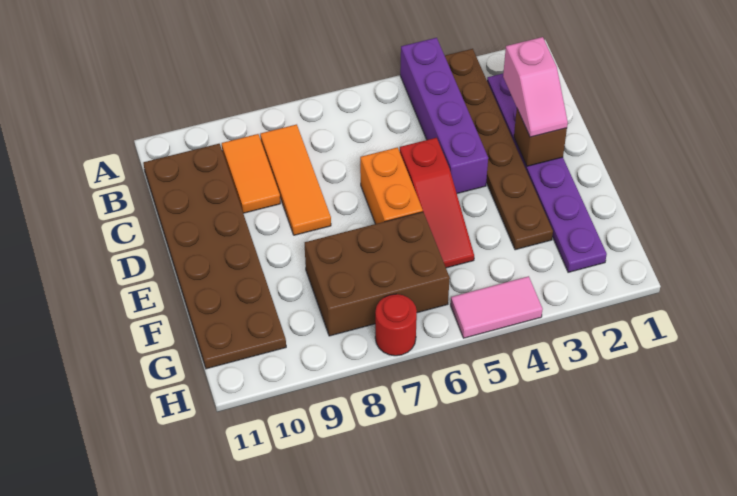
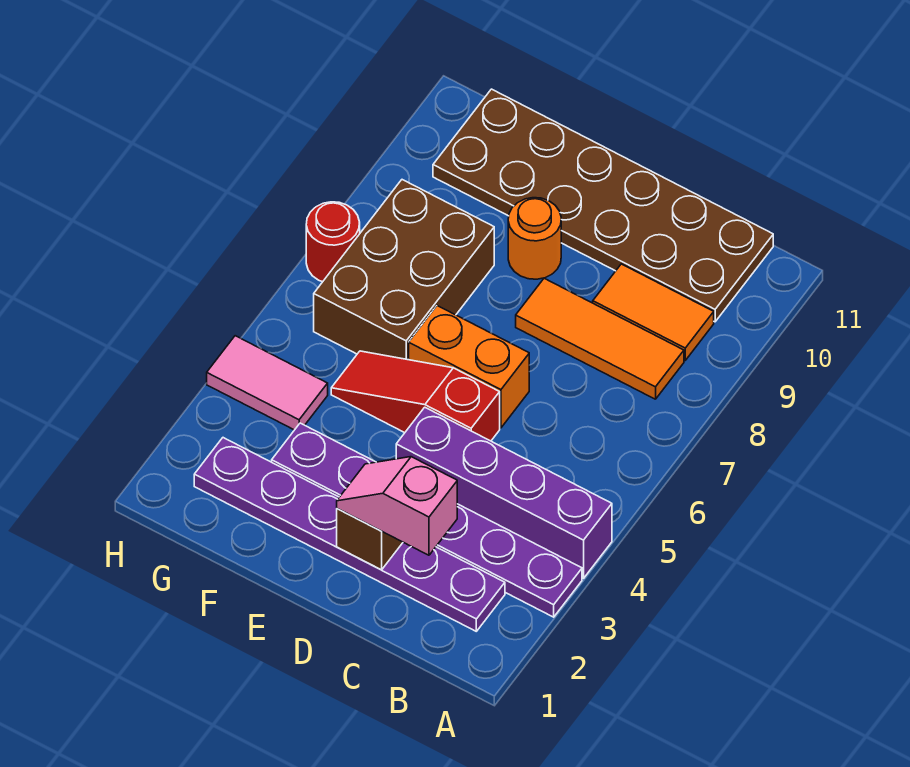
brown 1x6 plate [445,49,553,250] -> purple 1x6 plate [272,423,582,617]
none -> orange 1x1 round brick [508,198,561,279]
pink 1x2 tile [451,276,543,338] -> pink 1x2 tile turned to [207,336,328,430]

